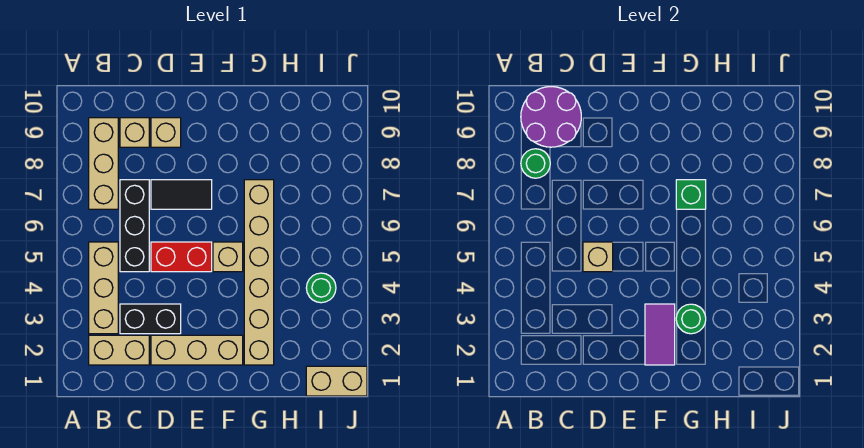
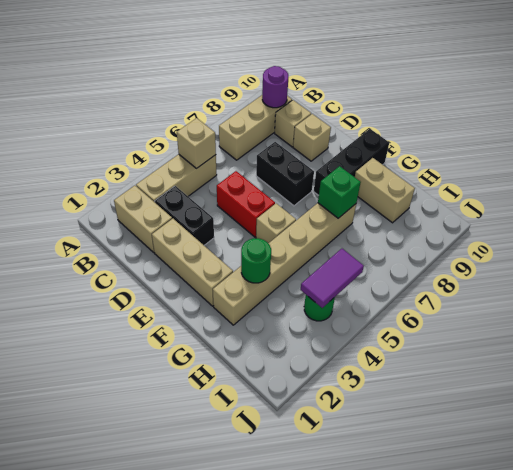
green 1x1 round brick [521,149,550,178] -> none
purple 2x2 round brick [521,87,581,147] -> purple 1x1 round brick [262,66,288,108]
black 1x3 brick [120,180,149,272] -> black 1x3 brick moved to [314,129,389,195]
tan 1x1 brick [583,242,613,272] -> tan 1x1 brick moved to [177,118,216,168]
black 1x2 tile [151,180,212,209] -> black 1x2 brick [256,142,314,206]
purple 1x2 tile [645,304,675,365] -> purple 1x2 tile moved to [301,249,364,308]
tan 1x2 brick [306,366,367,396] -> tan 1x2 brick moved to [355,158,415,223]

